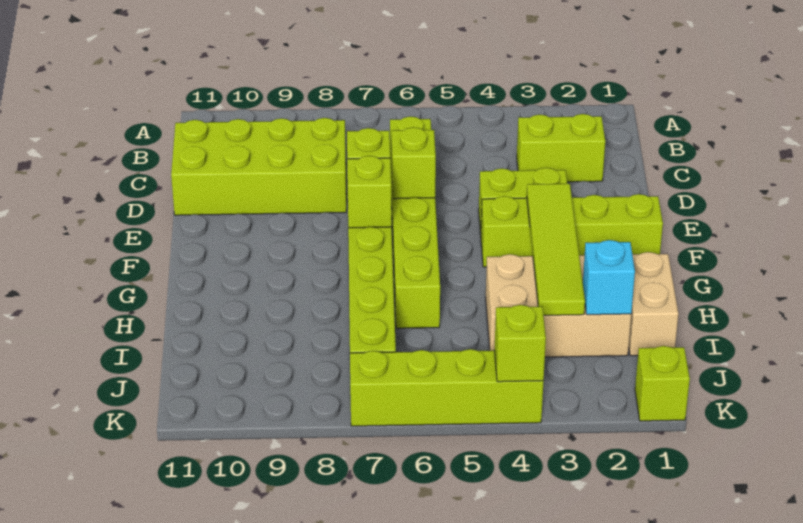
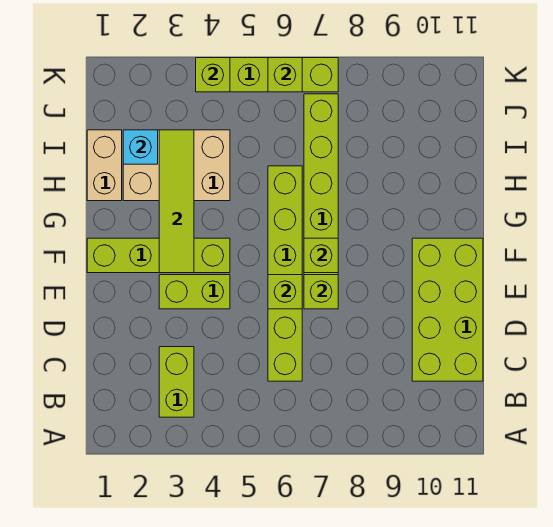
lime 1x2 brick [517,114,605,182] -> lime 1x2 brick turned to [159,347,194,417]
lime 2x4 brick [171,118,346,215] -> lime 2x4 brick turned to [412,238,483,381]
lime 1x1 brick [635,346,690,421] -> lime 1x1 brick moved to [268,58,302,92]

